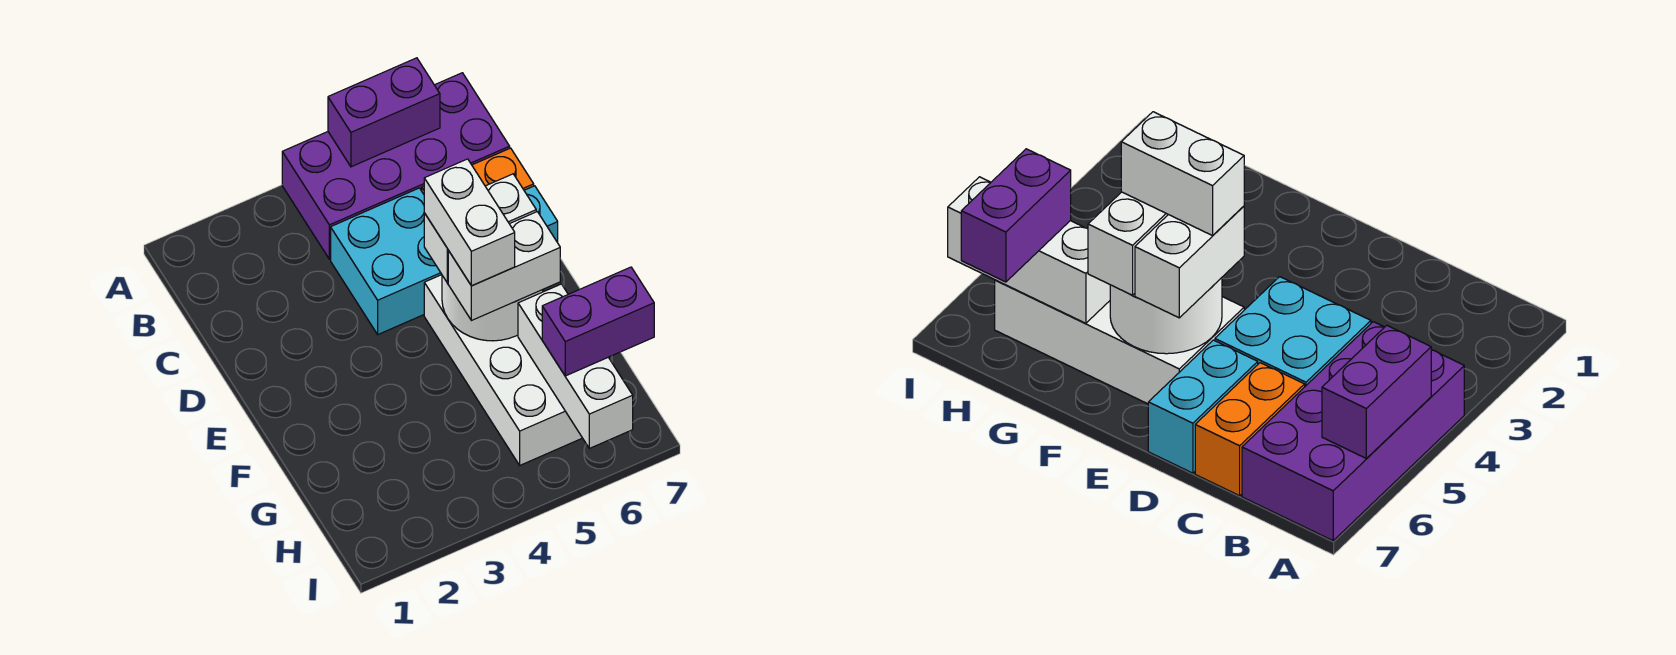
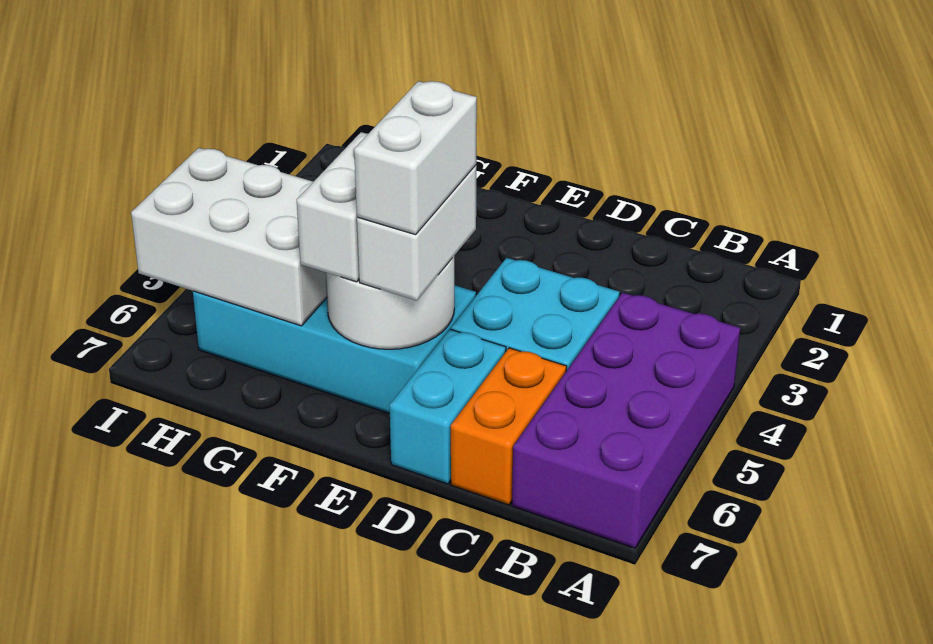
purple 1x2 brick [328,58,440,167] -> none
white 2x4 brick [424,275,582,465] -> cyan 2x4 brick [193,285,476,414]
white 1x2 brick [424,159,515,286] -> white 1x2 brick turned to [354,81,477,235]
white 1x3 brick [518,284,633,448] -> white 2x3 brick [131,148,327,326]
purple 1x2 brick [542,267,654,376] -> none

